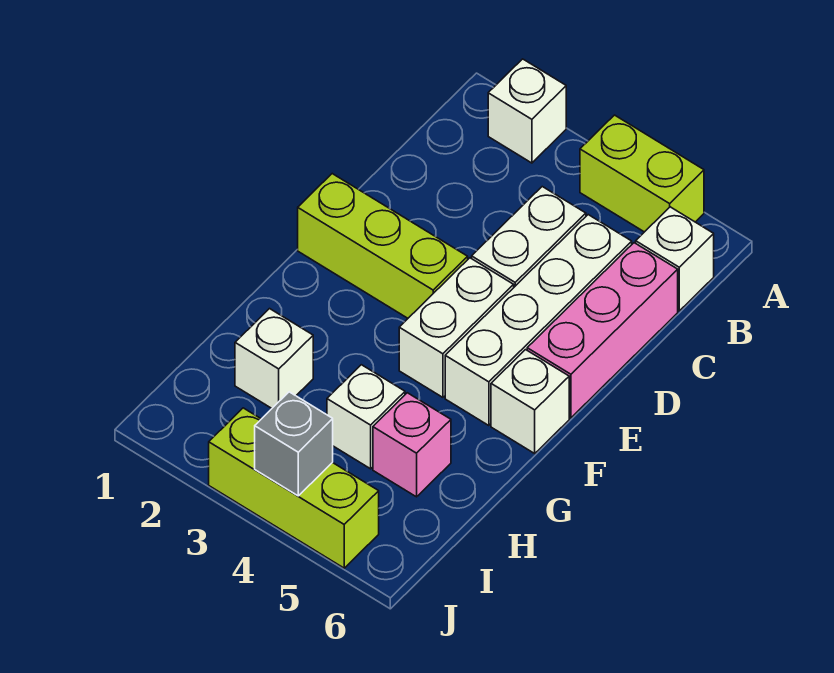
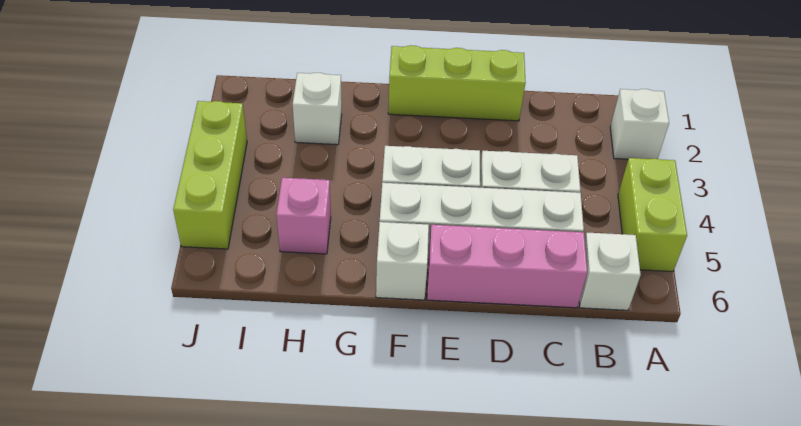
lime 1x3 brick [298,174,468,318] -> lime 1x3 brick turned to [388,45,526,121]
white 1x1 brick [327,365,405,469] -> none
grey 1x1 brick [255,392,333,496] -> none

